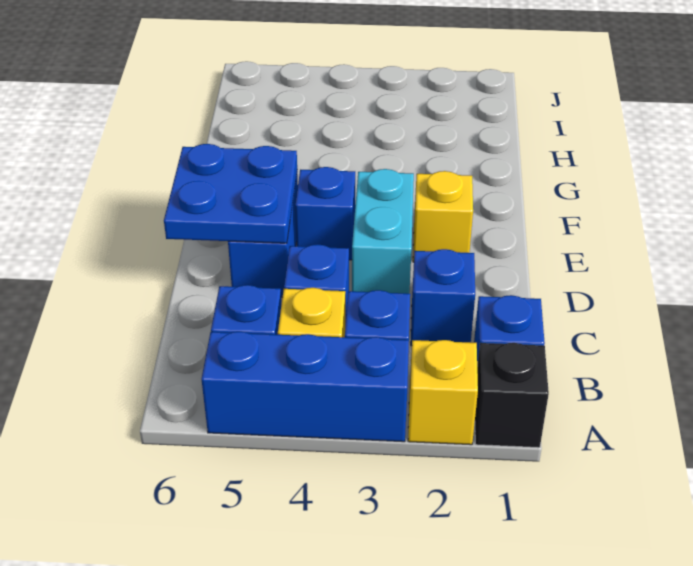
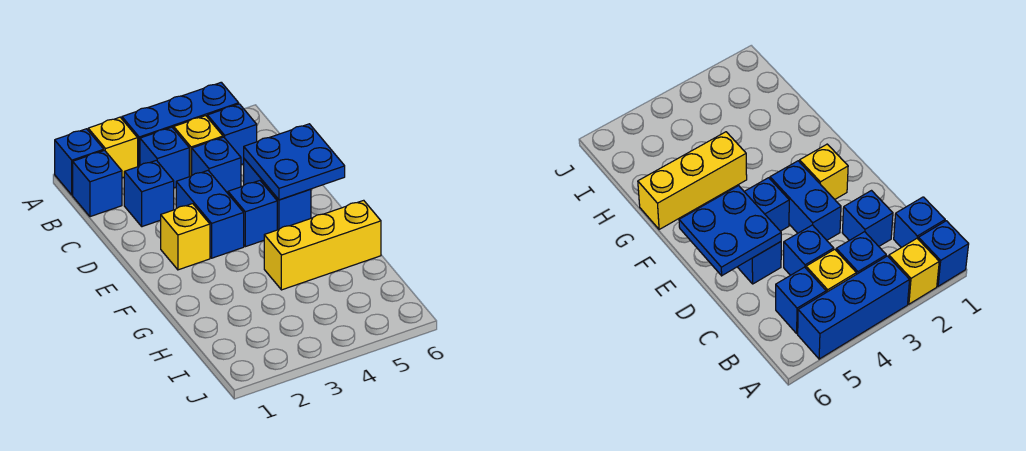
black 1x1 brick [475,343,549,448] -> blue 1x1 brick [55,129,104,195]
cyan 1x2 brick [352,169,414,294] -> blue 1x2 brick [176,171,244,258]
none -> yellow 1x3 brick [264,200,381,290]

